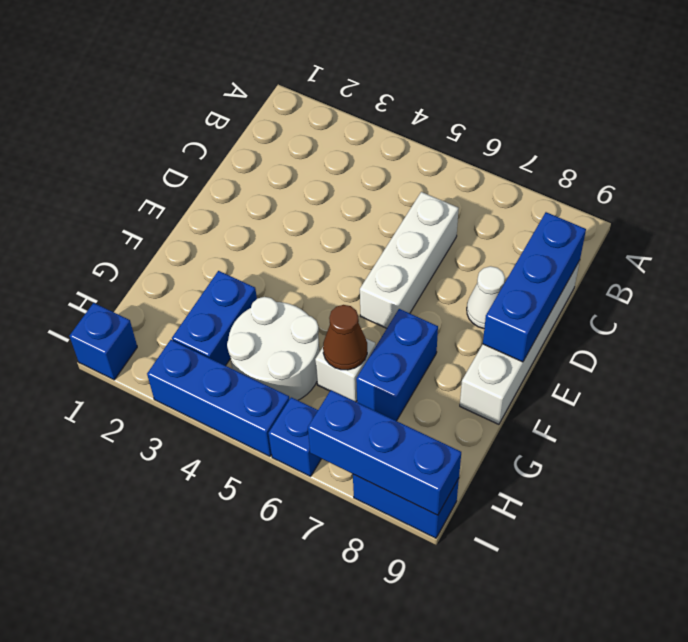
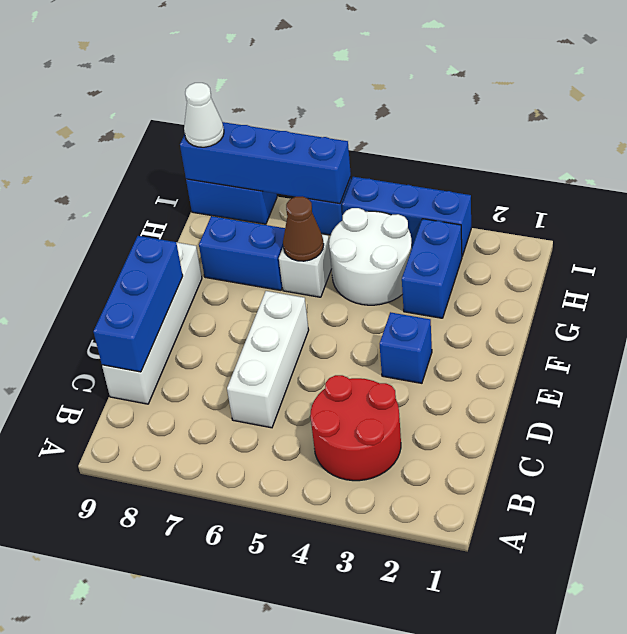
none -> red 2x2 round brick [310,375,401,481]
white 1x1 cone [467,266,505,328] -> white 1x1 cone moved to [184,83,224,147]
blue 1x2 brick [356,309,438,421] -> blue 1x2 brick turned to [199,216,285,290]
blue 1x1 brick [69,303,137,380] -> blue 1x1 brick moved to [380,312,432,383]
blue 1x3 brick [308,390,461,515] -> blue 1x4 brick [180,122,351,204]

